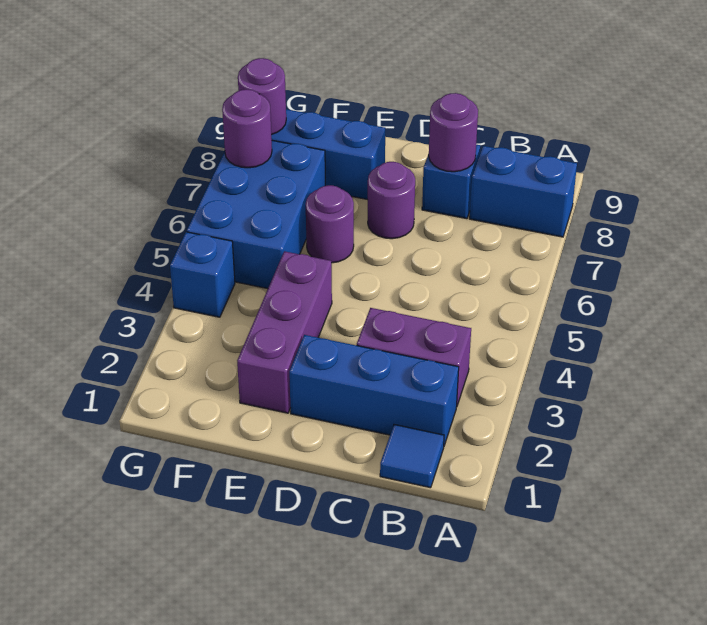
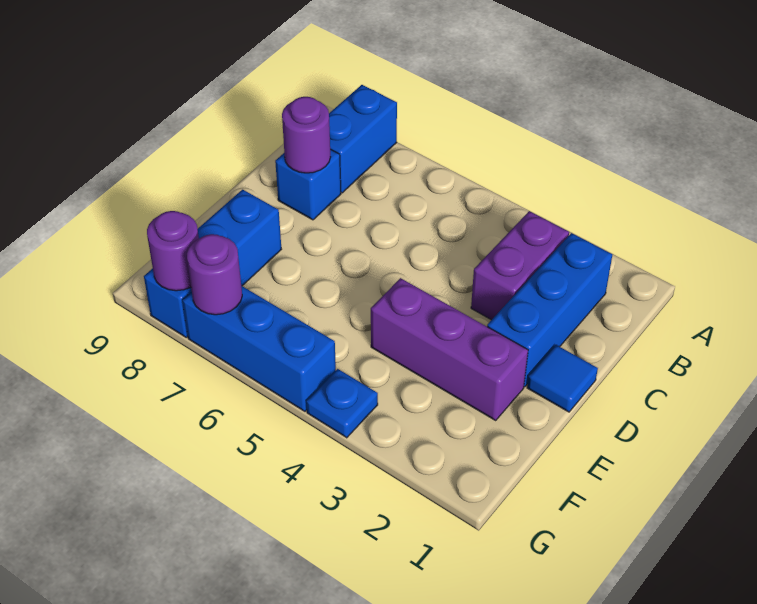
blue 1x1 tile [380,425,444,488] -> blue 1x1 tile moved to [527,345,598,412]
purple 1x1 round brick [368,162,415,239] -> none
purple 1x1 round brick [306,185,354,263] -> none
blue 2x3 brick [187,140,325,289] -> blue 1x3 brick [182,286,336,411]
blue 1x1 brick [170,232,235,317] -> blue 1x1 plate [306,369,378,438]

